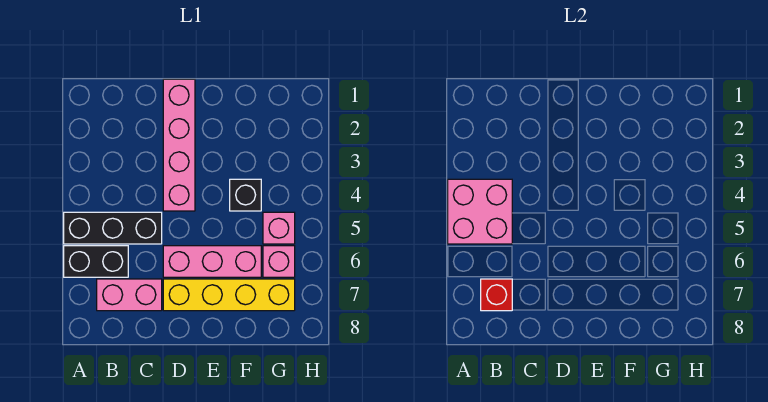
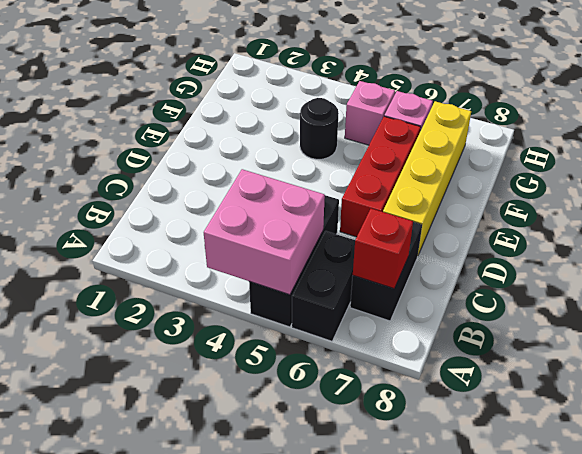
pink 1x2 brick [97,279,162,311] -> black 1x2 brick [350,222,422,321]
pink 1x4 brick [163,79,195,211] -> none
pink 1x3 brick [163,246,261,277] -> red 1x3 brick [340,116,420,237]
black 1x1 brick [230,179,261,211] -> black 1x1 round brick [300,98,339,159]

